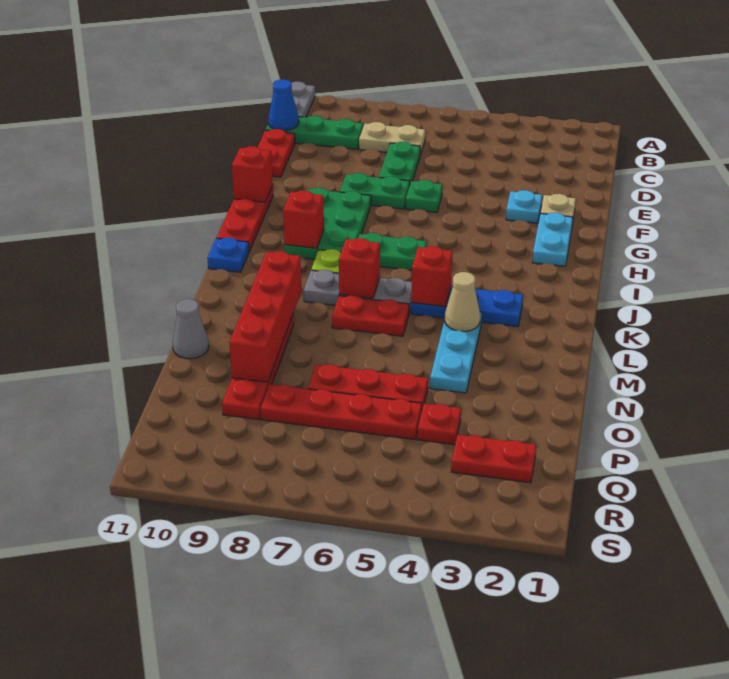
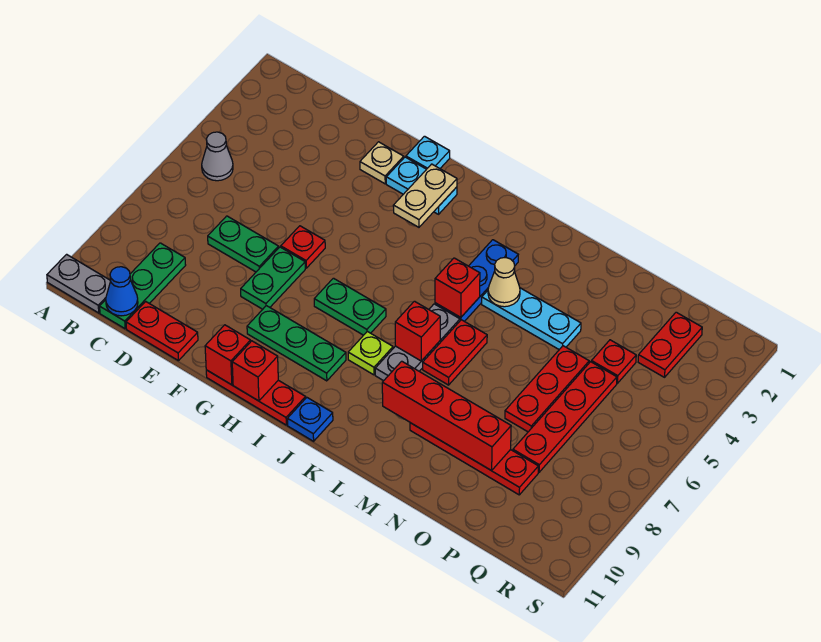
tan 1x2 plate [359,122,425,155] -> tan 1x2 plate moved to [393,164,457,227]
cyan 1x1 plate [506,190,542,223] -> cyan 1x1 plate moved to [406,136,450,169]
green 1x1 plate [406,180,442,212] -> red 1x1 plate [281,226,325,268]
green 2x3 plate [285,188,371,259] -> green 1x3 plate [247,306,346,381]
green 1x2 plate [358,233,427,270] -> green 1x2 plate turned to [314,278,386,335]
red 1x1 brick [283,190,324,248] -> red 1x1 brick moved to [232,341,278,401]
grey 1x1 cone [173,299,209,359] -> grey 1x1 cone moved to [202,132,233,181]

